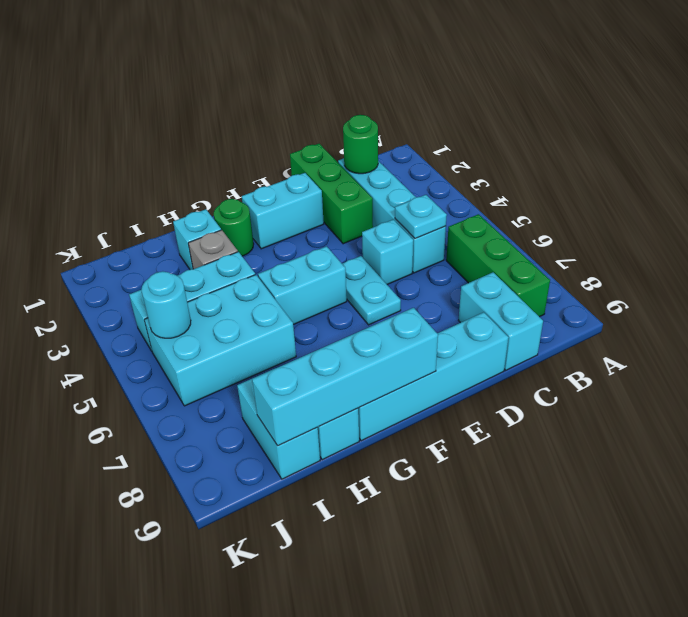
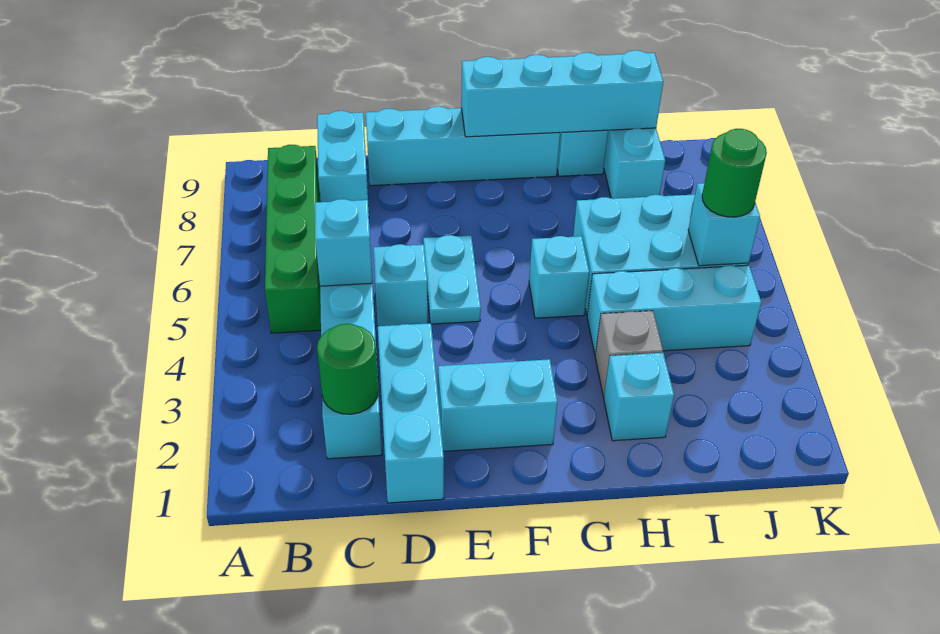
green 1x3 brick [446,214,550,317] -> green 1x4 brick [265,145,321,333]
cyan 1x1 plate [395,195,447,239] -> cyan 1x1 brick [315,199,373,286]
green 1x3 brick [290,144,373,244] -> cyan 1x3 brick [378,323,444,503]
cyan 1x2 brick [258,246,347,325] -> cyan 1x1 brick [529,236,589,318]
green 1x1 round brick [214,199,254,256] -> green 1x1 round brick moved to [702,129,767,217]
cyan 1x1 round brick [141,271,191,338] -> cyan 1x1 brick [688,183,760,266]

